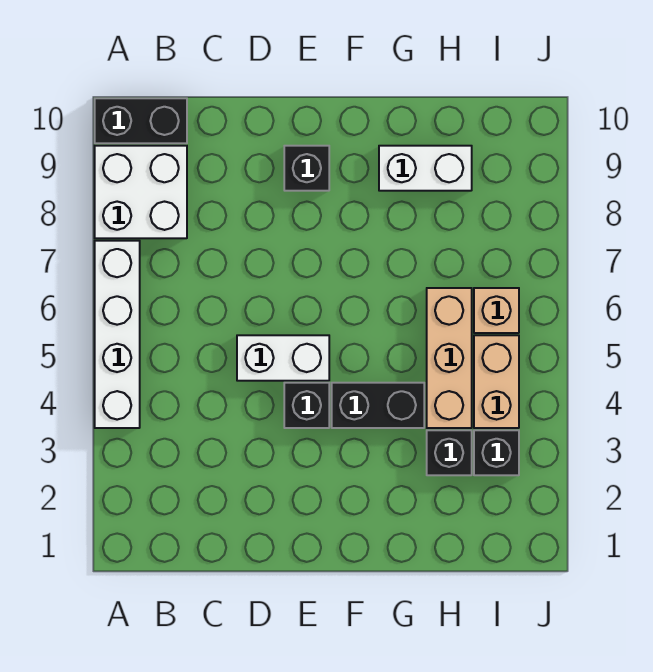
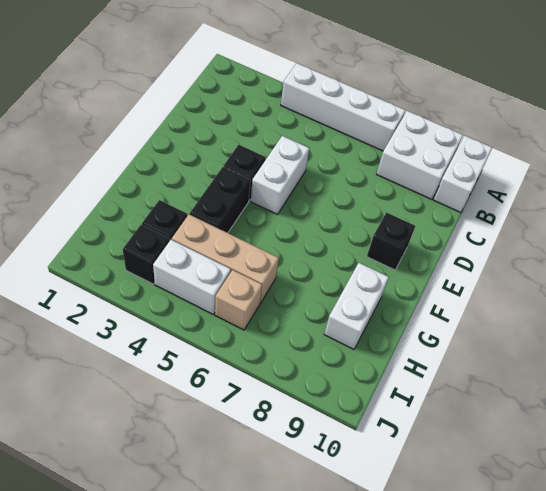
black 1x2 brick [95,98,187,143] -> white 1x2 brick [434,136,492,213]
tan 1x2 brick [474,335,519,428] -> white 1x2 brick [153,240,231,315]

